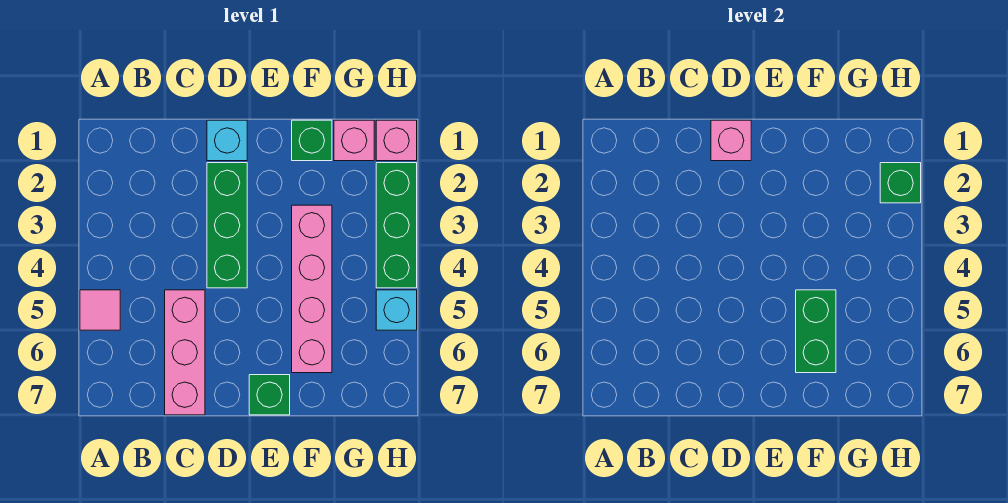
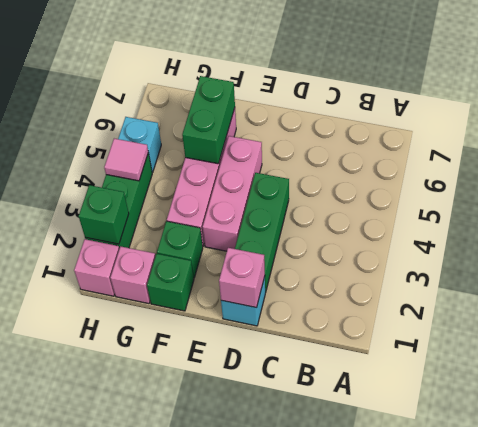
pink 1x1 tile [80,290,120,330] -> pink 1x1 tile moved to [104,139,148,181]
pink 1x3 brick [165,290,205,415] -> pink 1x3 brick moved to [203,136,262,251]
green 1x1 brick [249,375,290,415] -> green 1x1 brick moved to [157,221,203,277]

